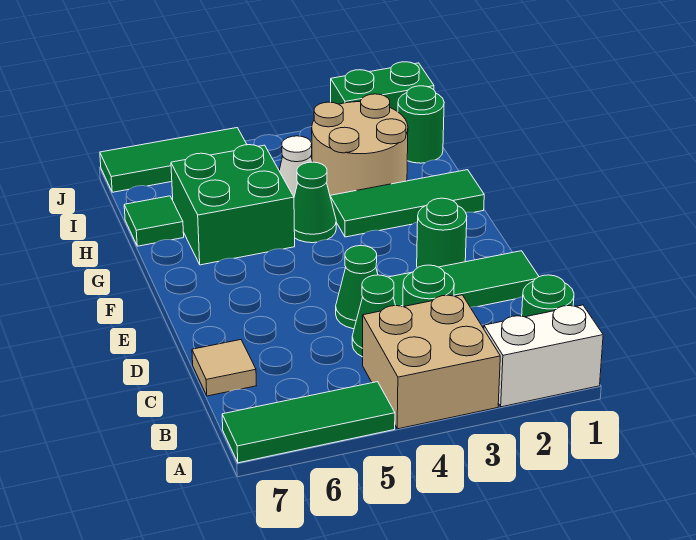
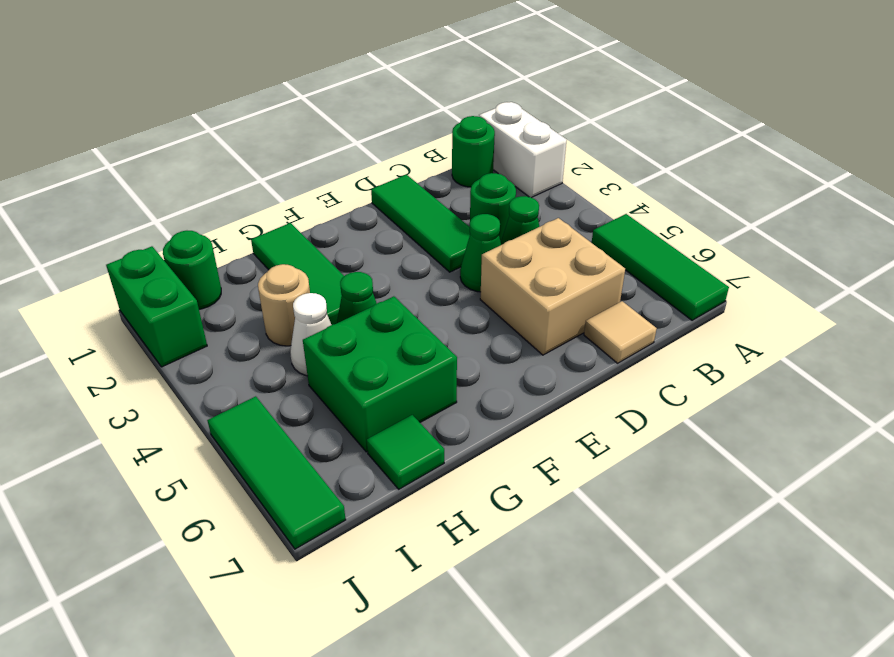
tan 2x2 brick [363,295,500,429] -> tan 2x2 brick moved to [480,218,625,355]
green 1x1 round brick [417,198,467,268] -> none
tan 2x2 round brick [312,94,408,195] -> tan 1x1 round brick [258,264,310,346]

